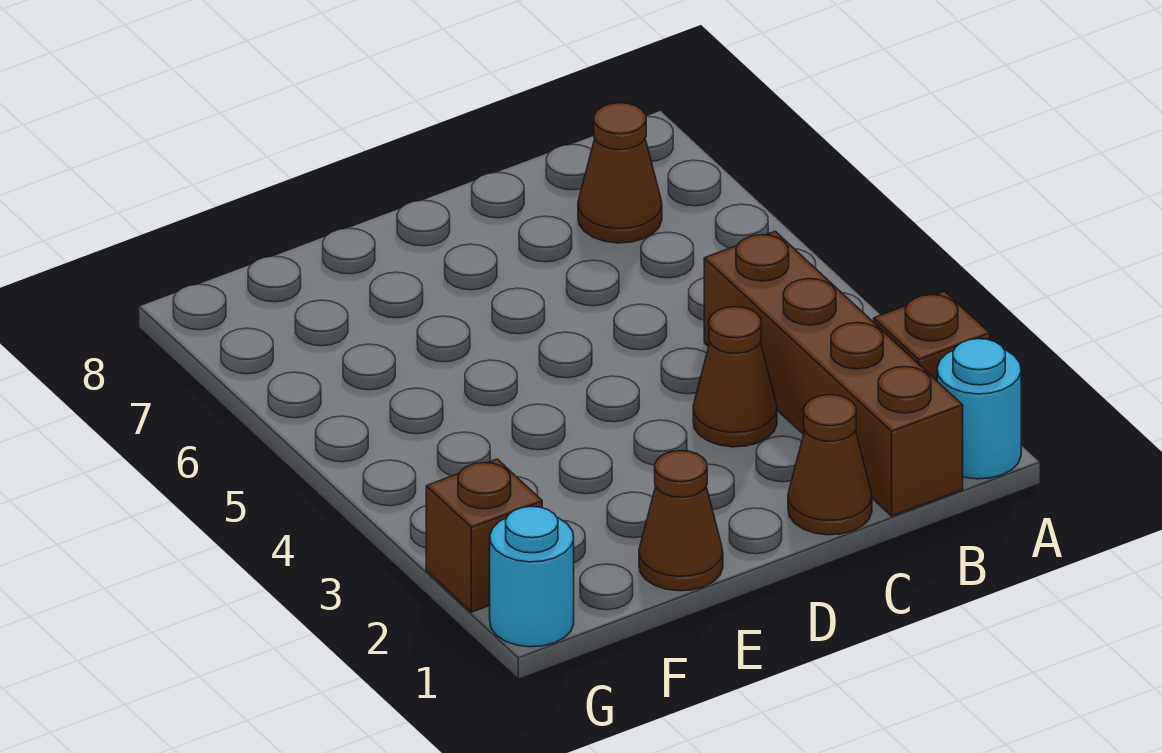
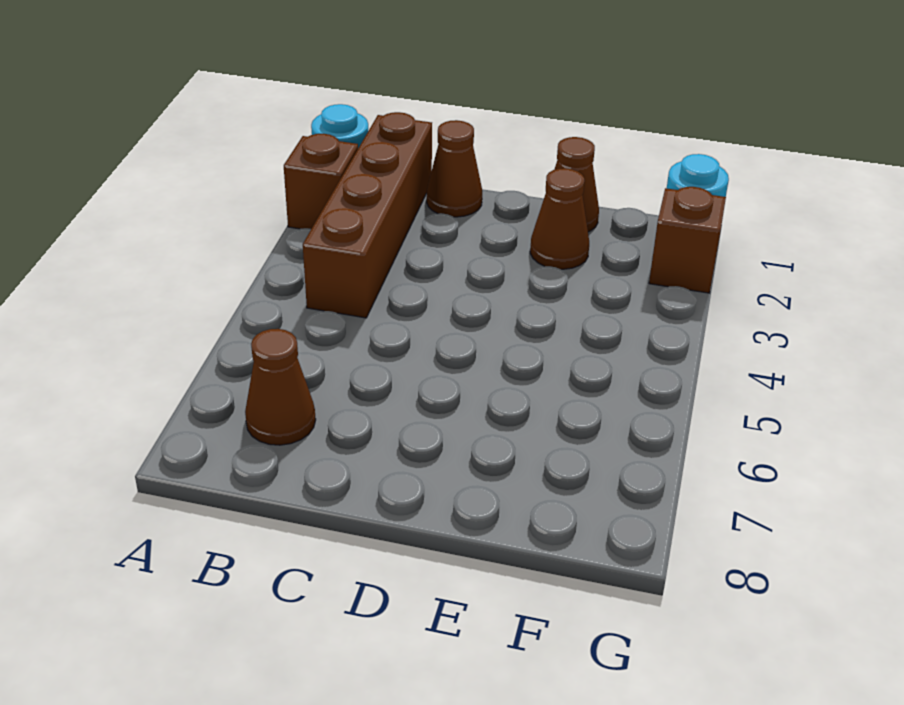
brown 1x1 cone [693,307,777,447] -> brown 1x1 cone moved to [530,168,589,269]

